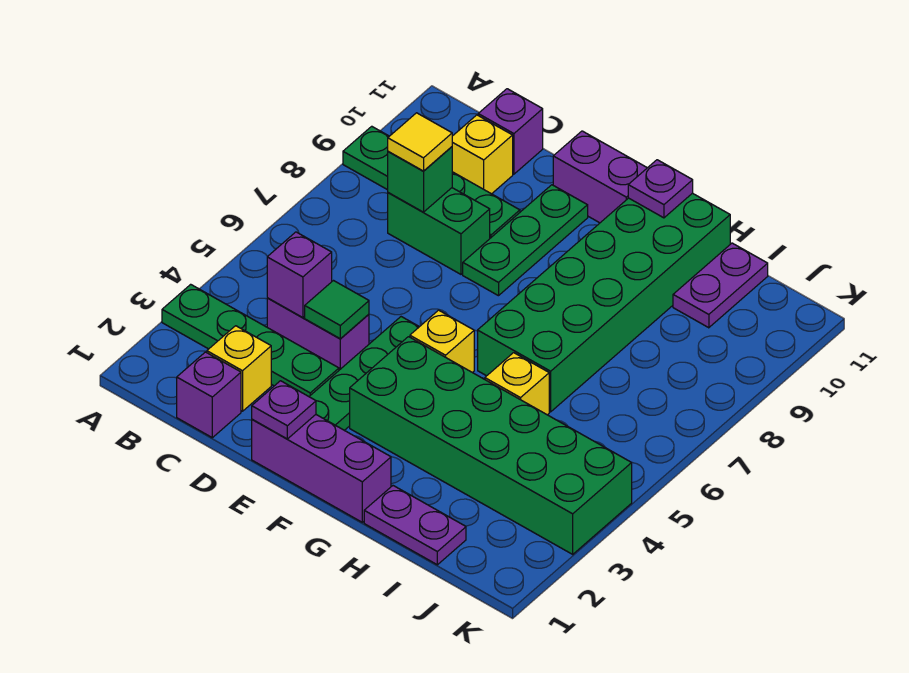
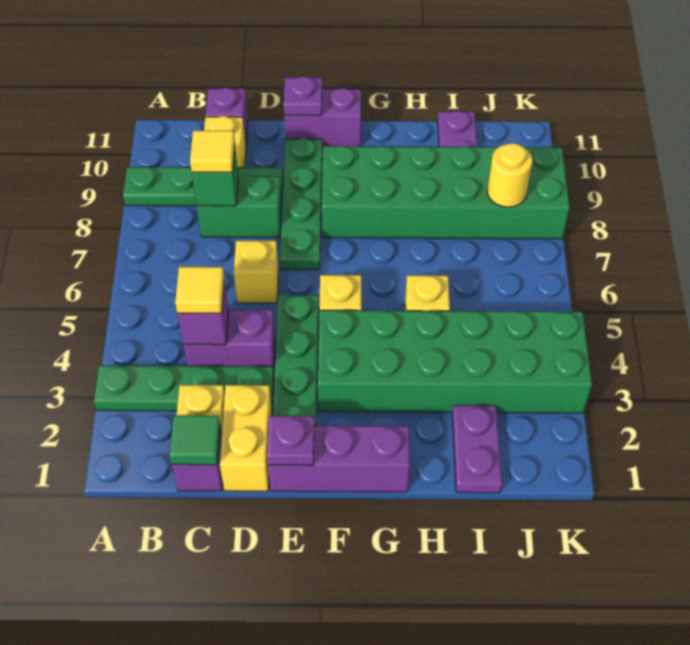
none -> yellow 1x1 tile [175,267,224,313]
none -> yellow 1x2 brick [220,385,272,491]
green 1x1 tile [305,281,369,339] -> green 1x1 tile moved to [170,415,220,465]
none -> yellow 1x1 brick [234,240,279,303]
green 1x3 plate [463,185,588,296] -> green 1x4 plate [280,138,322,270]
green 2x6 brick [478,193,730,412] -> green 2x6 brick turned to [322,146,570,239]
purple 1x1 plate [628,160,693,218] -> purple 1x1 plate moved to [284,77,322,116]
purple 1x2 plate [364,486,466,565] -> purple 1x2 plate turned to [452,405,502,493]
none -> yellow 1x1 round brick [487,143,533,207]

